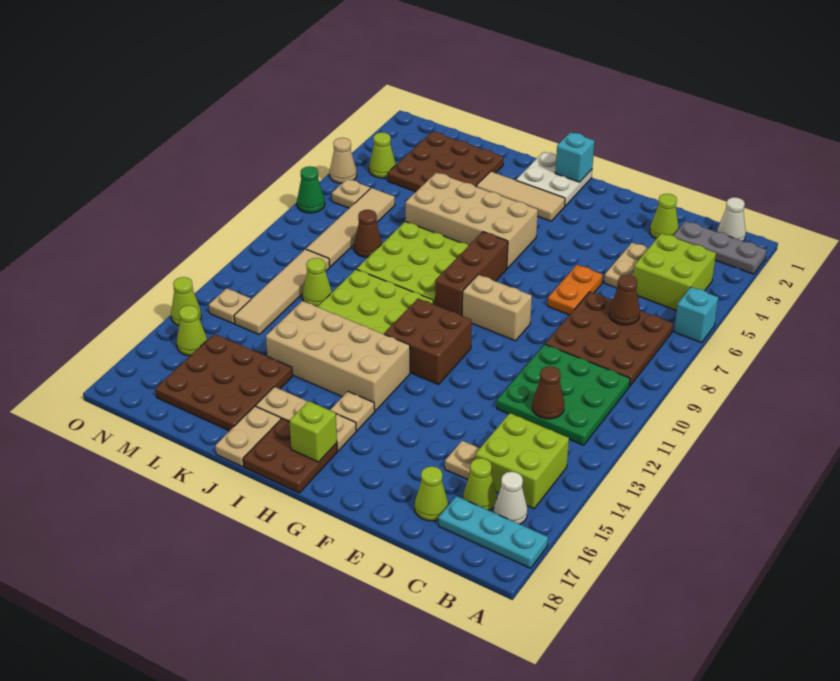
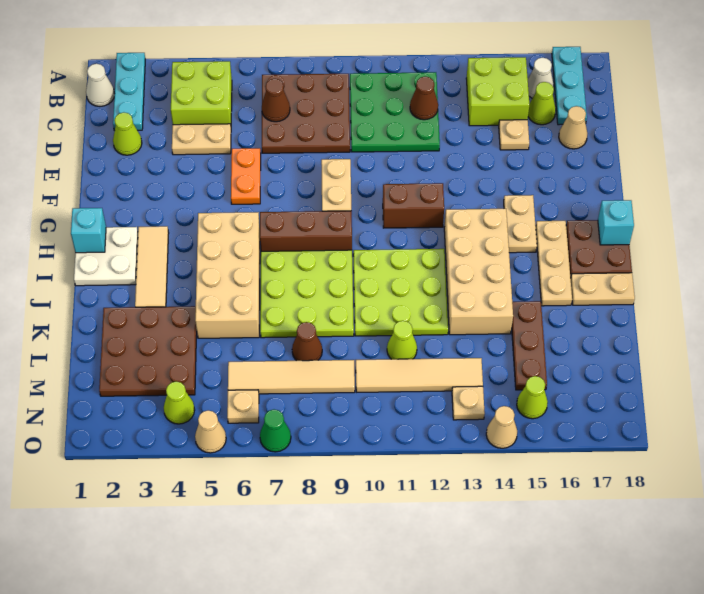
grey 1x3 plate [673,221,767,274] -> cyan 1x3 plate [113,53,145,131]
cyan 1x1 brick [674,287,719,343] -> cyan 1x1 brick moved to [598,200,634,245]
lime 1x1 cone [415,466,448,521] -> tan 1x1 cone [559,106,587,149]
orange 1x2 plate [548,265,603,315] -> orange 1x2 plate turned to [231,148,261,204]
brown 2x2 brick [384,298,472,385] -> brown 1x2 brick [383,183,444,228]
tan 1x1 plate [330,392,375,431] -> tan 1x2 plate [504,195,537,253]
lime 1x1 brick [290,401,337,462] -> none
brown 3x3 plate [155,334,292,431] -> brown 1x3 plate [512,301,547,390]
lime 1x1 cone [171,277,202,326] -> tan 1x1 cone [486,406,517,448]

